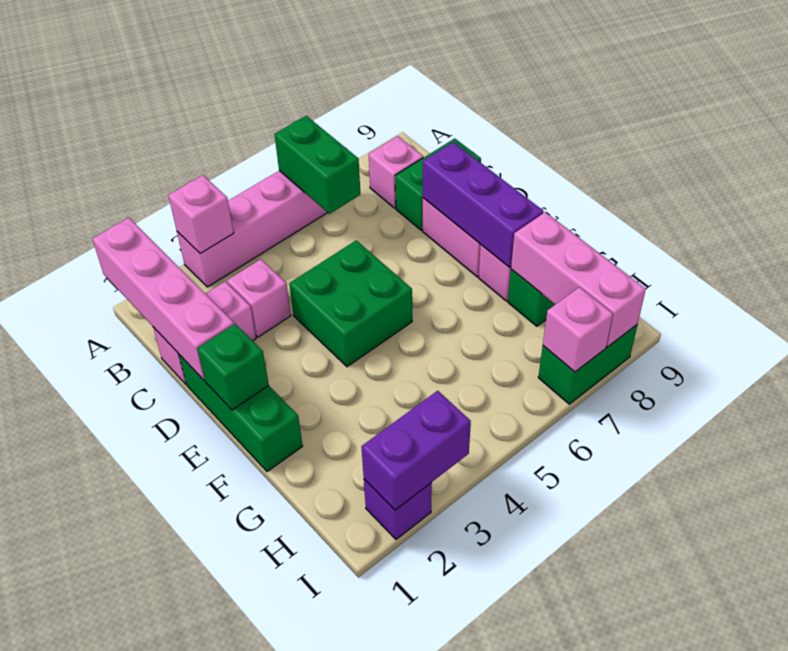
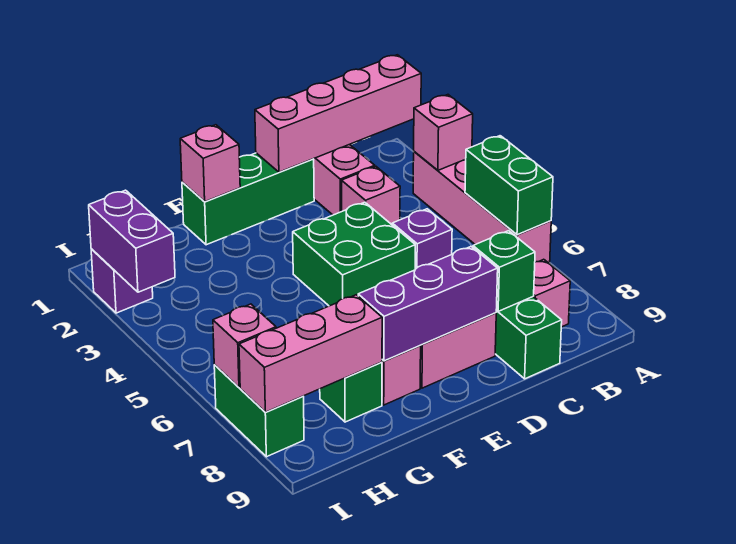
green 1x2 brick [274,116,361,214] -> green 1x2 brick turned to [465,136,553,235]
none -> purple 1x1 brick [392,209,452,269]
green 1x1 brick [197,324,269,410] -> green 1x1 brick moved to [473,231,535,311]
none -> pink 1x1 brick [180,125,240,202]

